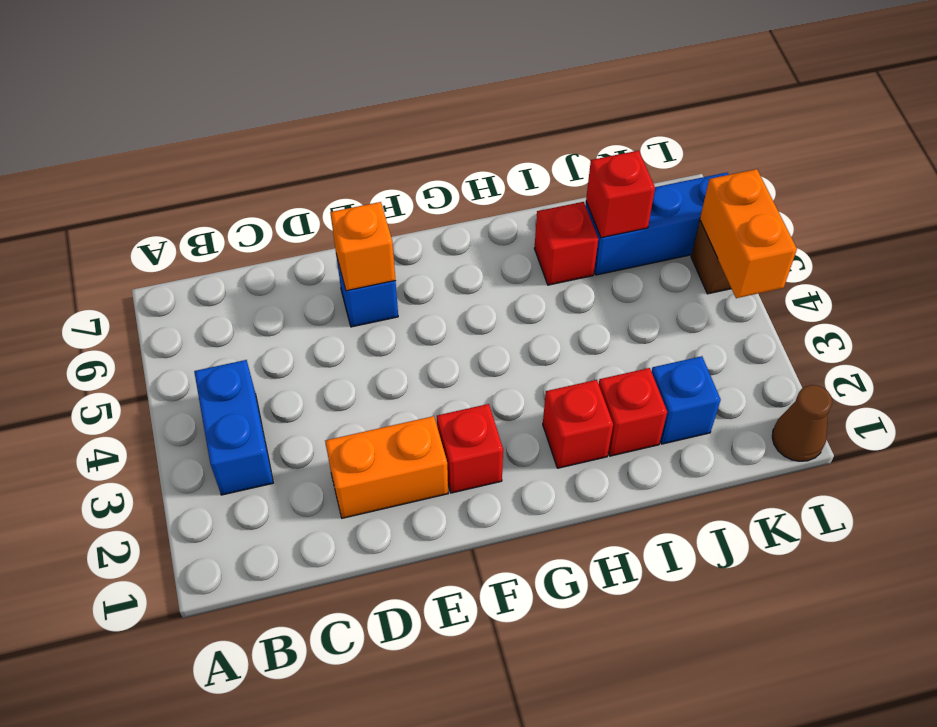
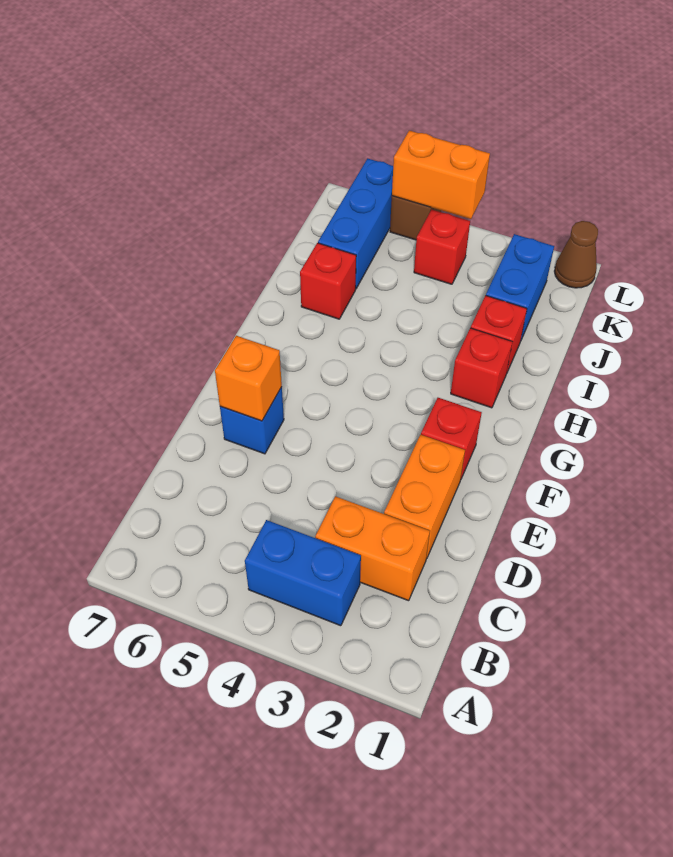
none -> orange 1x2 brick [315,496,430,601]
blue 1x1 brick [651,356,721,444] -> blue 1x2 brick [486,234,554,339]
red 1x1 brick [586,151,655,238] -> red 1x1 brick moved to [414,209,470,284]

